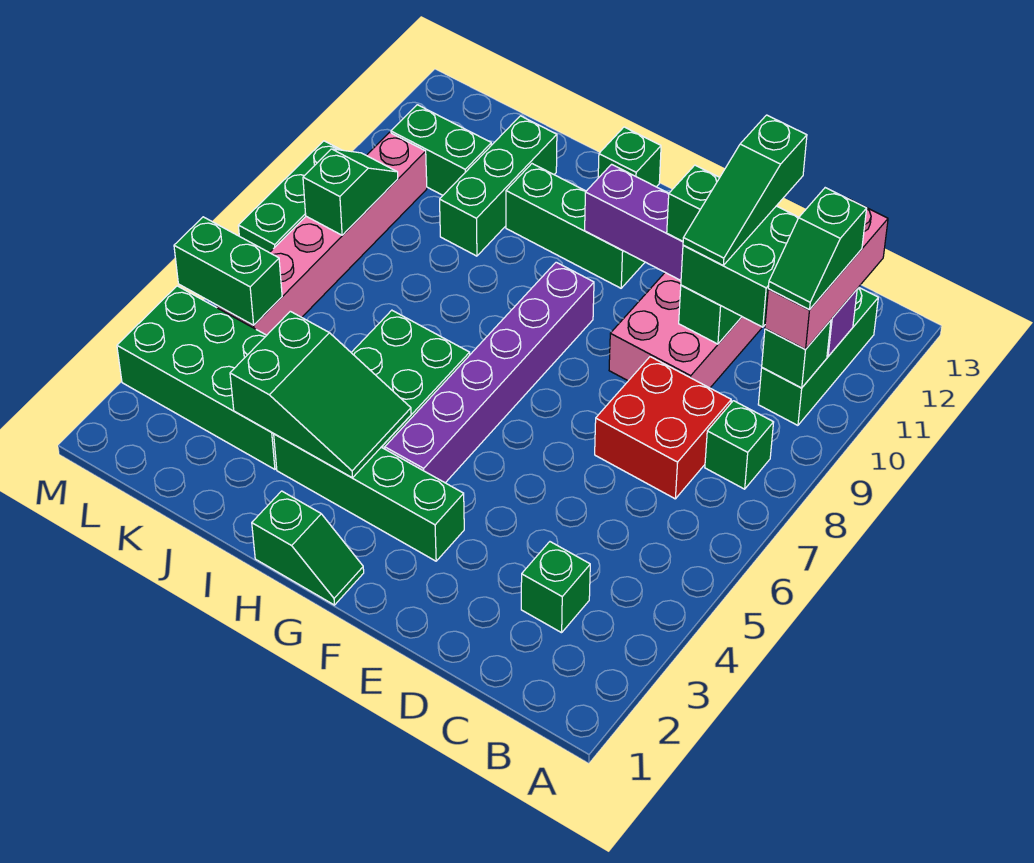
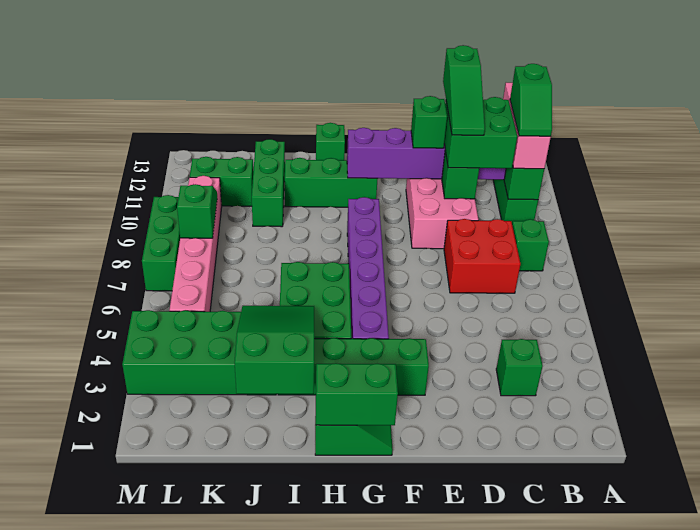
green 2x3 slope [230,311,411,478] -> green 2x3 slope turned to [235,306,314,394]
green 1x2 brick [174,217,282,325] -> green 1x2 brick moved to [316,363,398,425]

